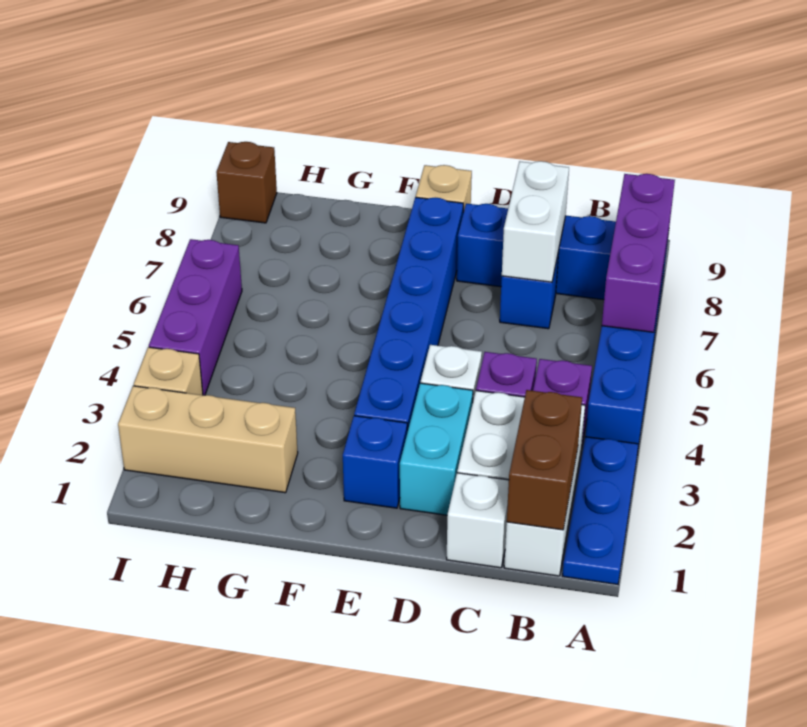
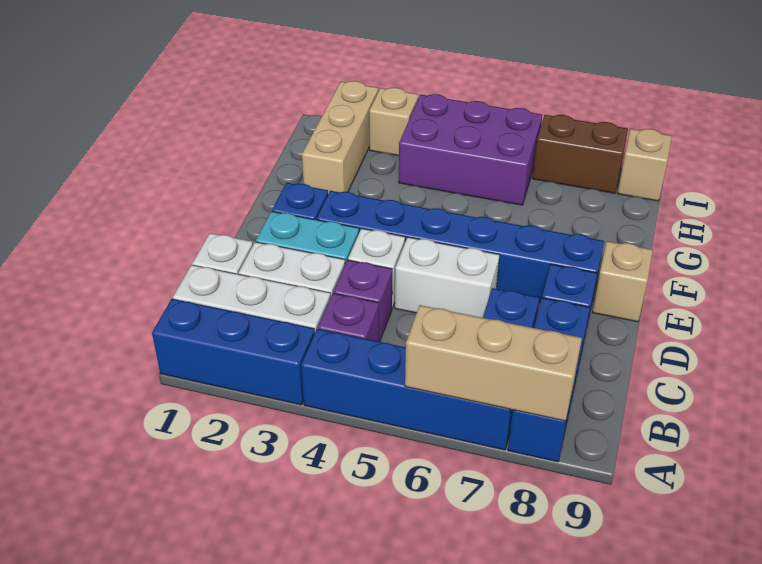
blue 1x3 plate [563,437,638,584] -> blue 1x3 brick [152,299,315,405]
purple 1x3 brick [602,174,675,332] -> tan 1x3 brick [405,305,582,421]
brown 1x2 brick [507,390,582,530] -> brown 1x2 brick moved to [533,115,628,193]
white 1x2 brick [502,161,569,282] -> white 1x2 brick moved to [395,237,500,318]
purple 1x3 brick [149,239,242,395] -> purple 2x3 brick [399,94,542,205]
brown 1x1 brick [216,142,277,223] -> tan 1x1 brick [618,129,672,201]

